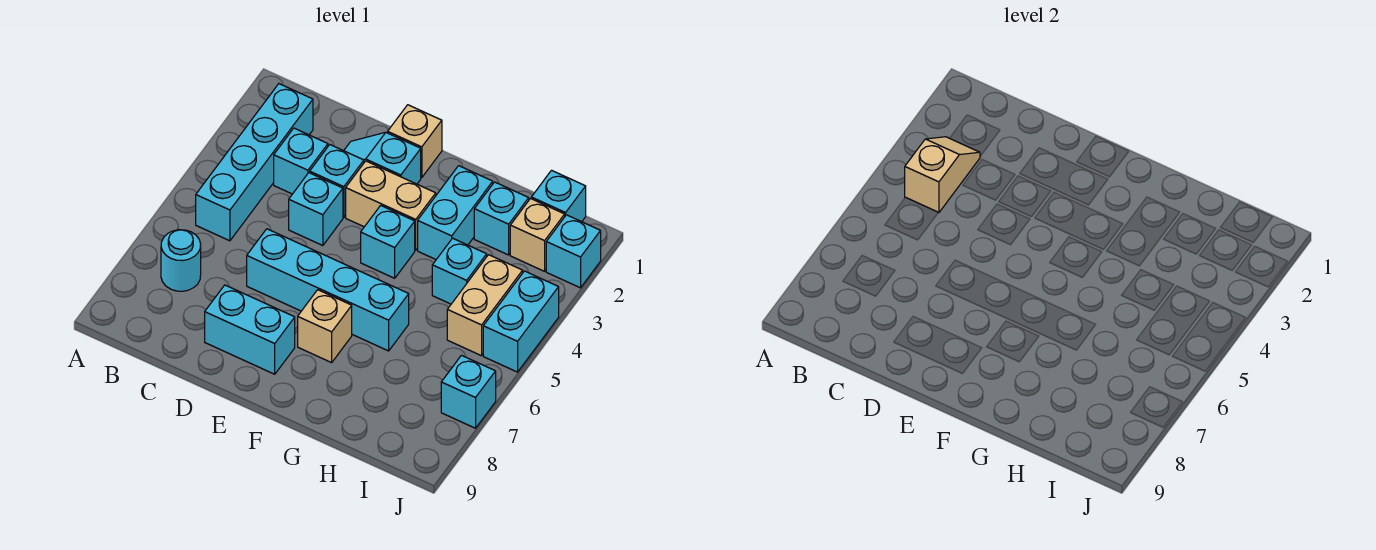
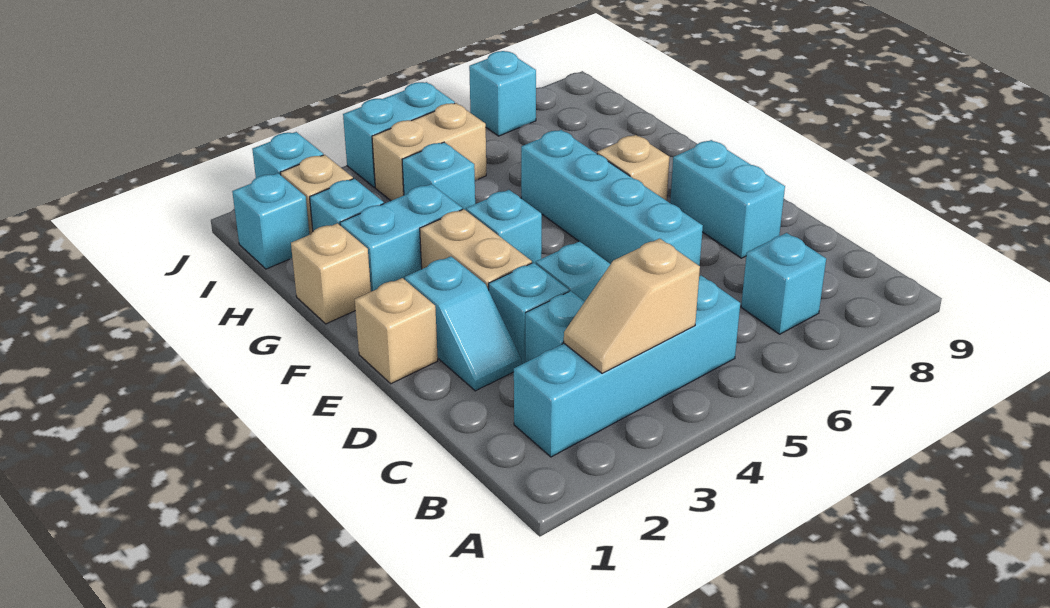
cyan 1x1 round brick [161,230,201,291] -> cyan 1x1 brick [741,233,826,334]
none -> tan 1x1 brick [291,223,371,324]

